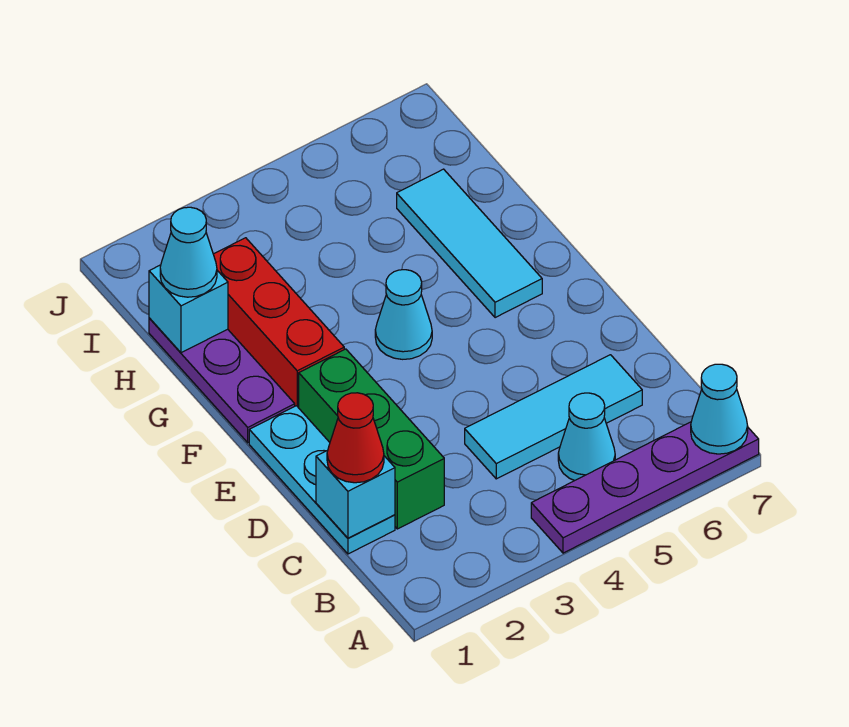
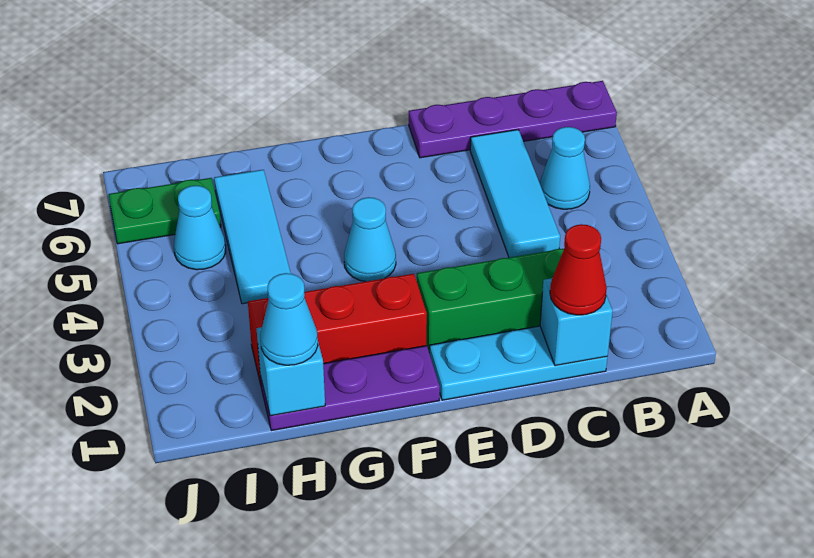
purple 1x4 plate [531,422,759,553] -> purple 1x4 plate turned to [409,81,617,158]
cyan 1x1 cone [691,364,748,454] -> cyan 1x1 cone moved to [174,186,226,270]
cyan 1x3 tile [397,169,542,318] -> cyan 1x3 tile turned to [214,170,291,304]
none -> green 1x2 plate [109,178,221,244]

